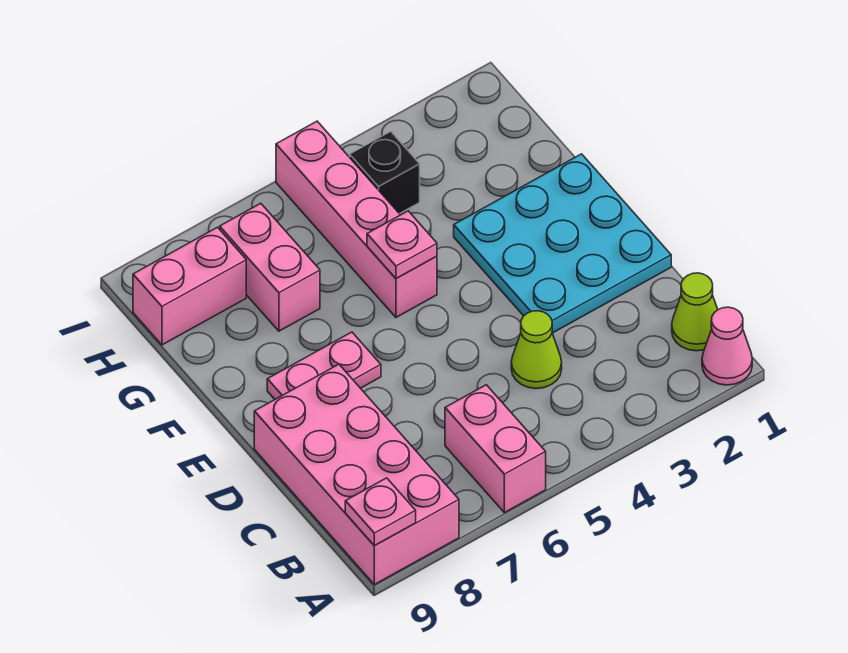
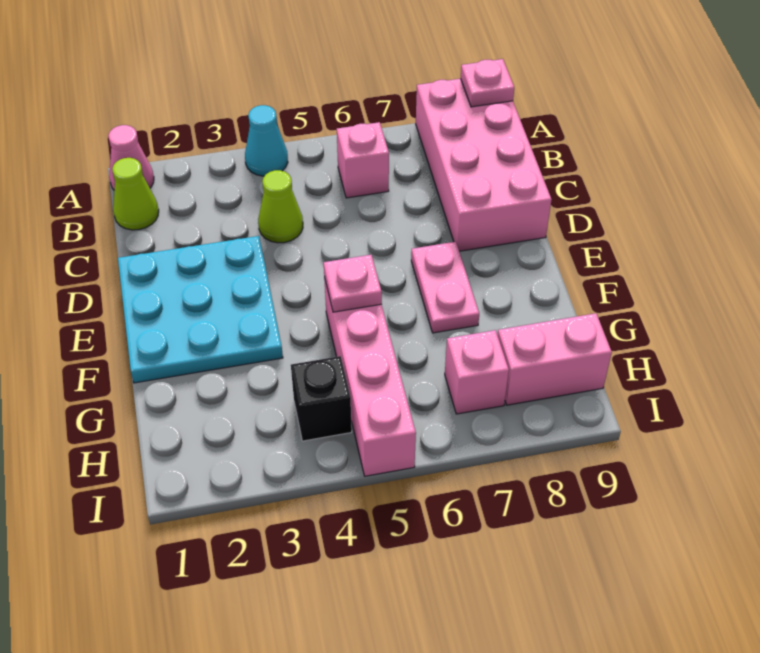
none -> cyan 1x1 cone [245,105,288,176]
pink 1x2 brick [445,385,546,513] -> pink 1x1 brick [337,122,389,198]
pink 1x2 plate [267,332,381,399] -> pink 1x2 plate turned to [411,242,479,333]
pink 1x2 brick [220,203,320,331] -> pink 1x1 brick [445,330,509,414]

